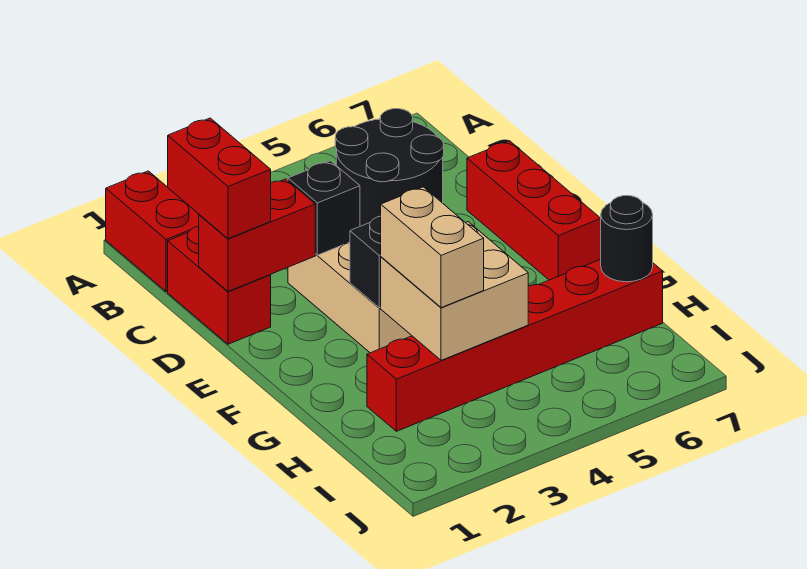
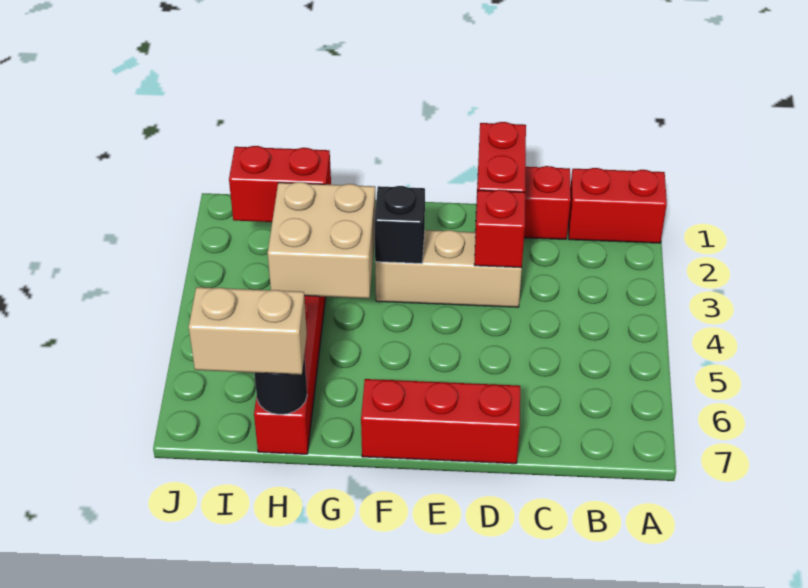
black 2x2 round brick [335,109,444,226] -> none
red 1x2 brick [168,118,271,239] -> red 1x2 brick moved to [229,146,331,222]
black 1x1 brick [288,161,360,255] -> red 1x1 brick [474,190,525,268]
tan 1x2 brick [381,187,484,308] -> tan 1x2 brick moved to [189,287,307,375]

